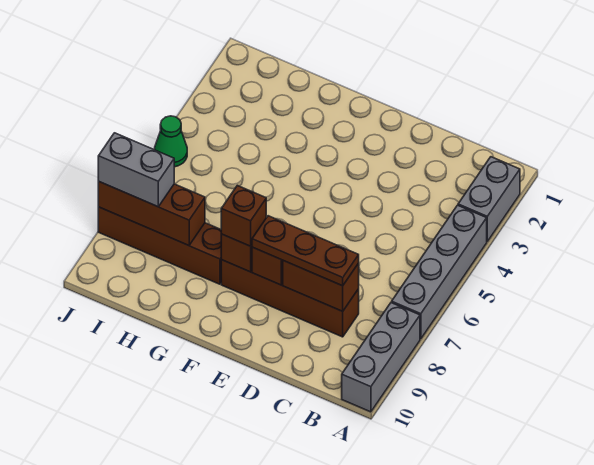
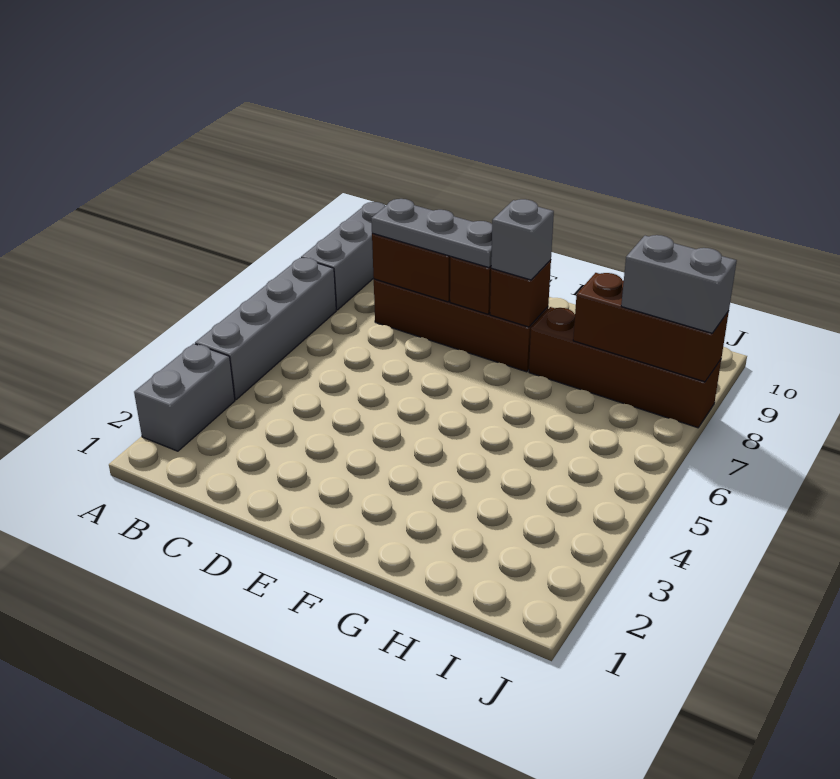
brown 1x3 plate [252,216,359,286] -> grey 1x3 plate [371,199,492,268]
brown 1x1 brick [221,185,266,246] -> grey 1x1 brick [491,199,554,280]
green 1x1 cone [155,116,187,167] -> none

